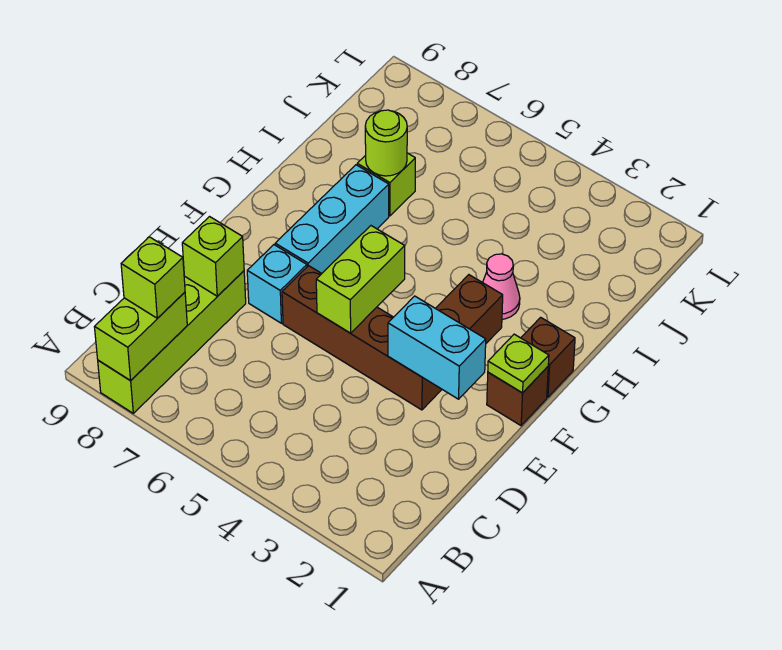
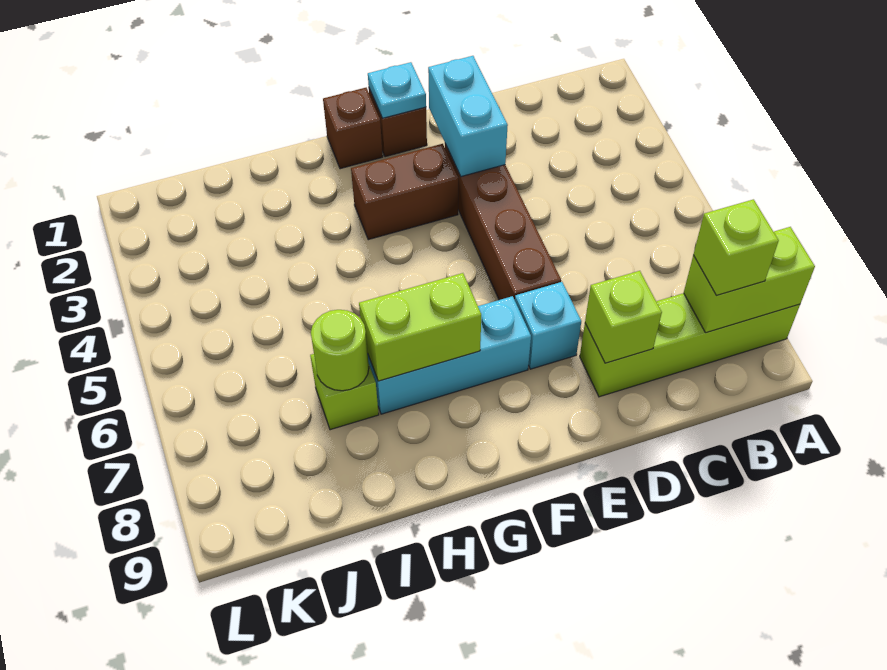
lime 1x2 brick [316,226,405,333] -> lime 1x2 brick moved to [359,273,481,381]
lime 1x1 plate [488,334,549,393] -> cyan 1x1 plate [368,62,426,118]
pink 1x1 cone [483,254,520,319] -> none

